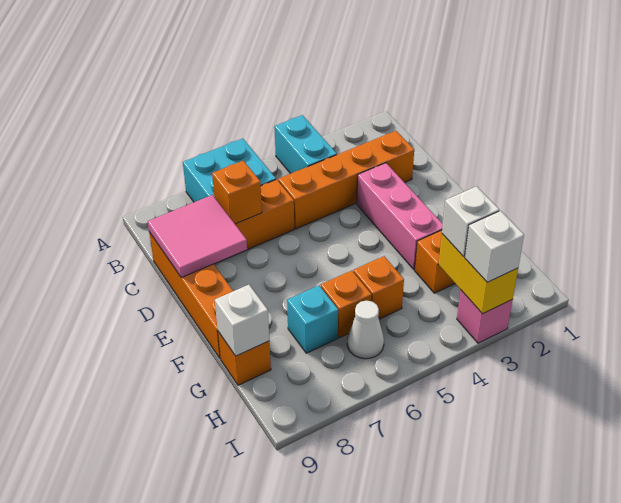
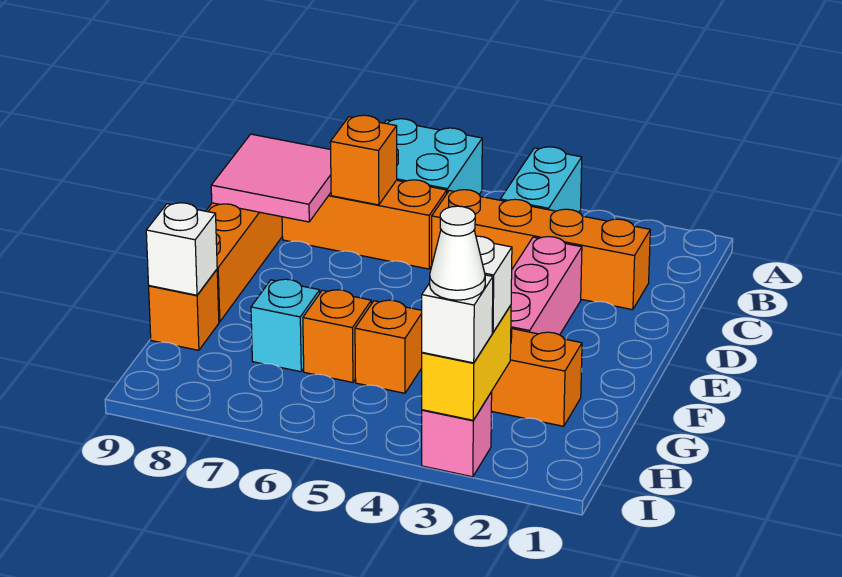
white 1x1 cone [347,301,384,359] -> white 1x1 cone moved to [430,206,485,300]

